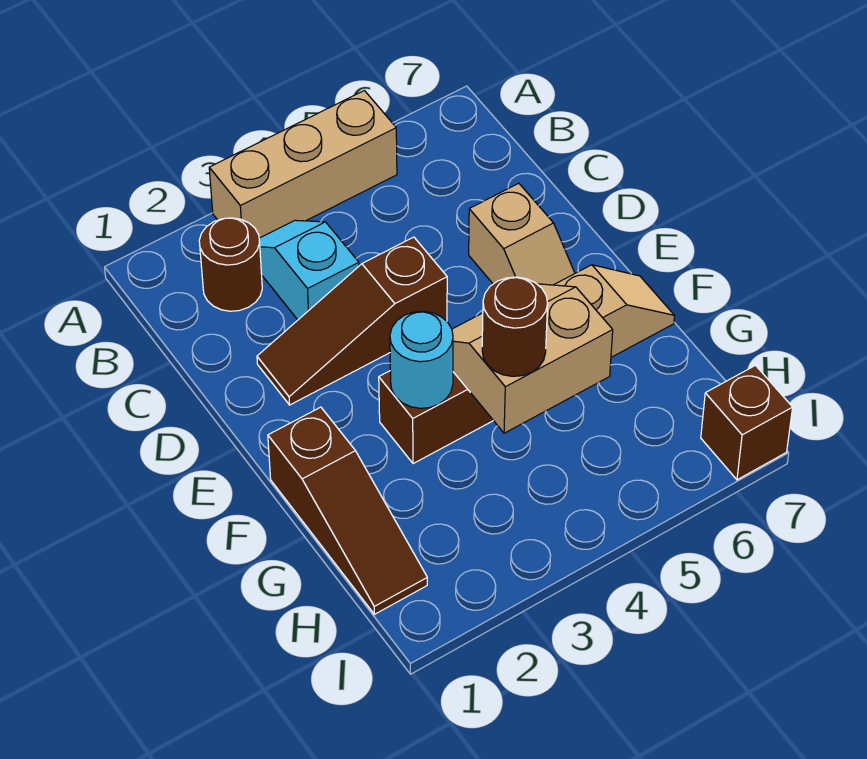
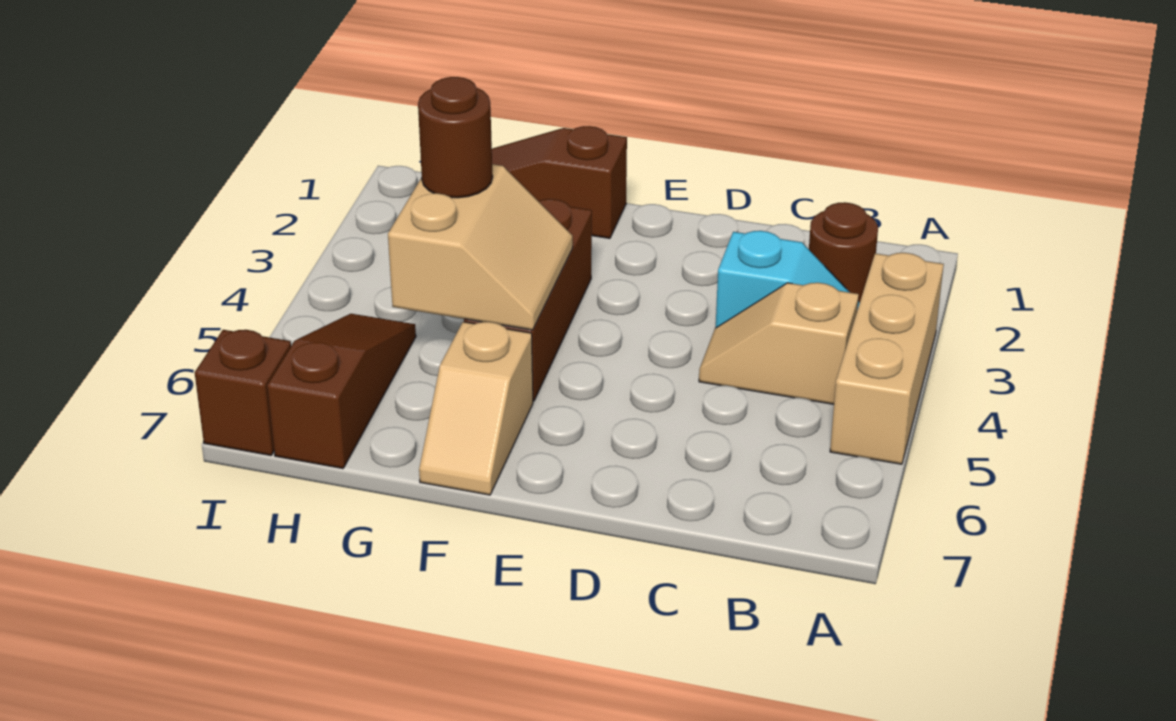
brown 1x3 slope [257,237,447,405] -> brown 1x3 slope moved to [267,314,416,469]
tan 1x2 slope [469,183,575,285] -> tan 1x2 slope moved to [699,283,859,404]
cyan 1x1 round brick [390,311,453,408] -> none

